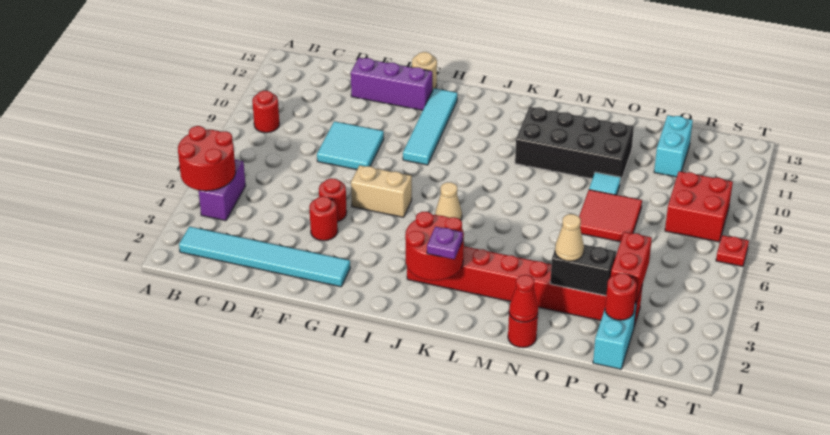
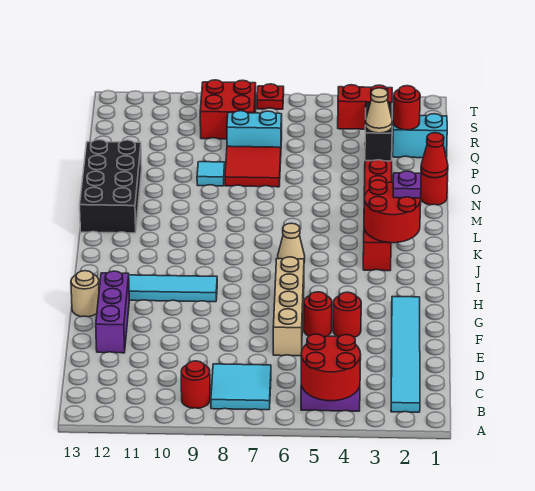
cyan 2x2 tile [317,121,384,169] -> cyan 2x2 tile moved to [211,364,271,410]
tan 1x2 brick [351,165,412,217] -> tan 1x4 brick [273,257,304,356]
black 2x4 brick [515,107,634,183] -> black 2x4 brick moved to [80,140,142,233]
cyan 1x2 brick [654,115,693,177] -> cyan 1x2 brick moved to [227,111,282,147]

